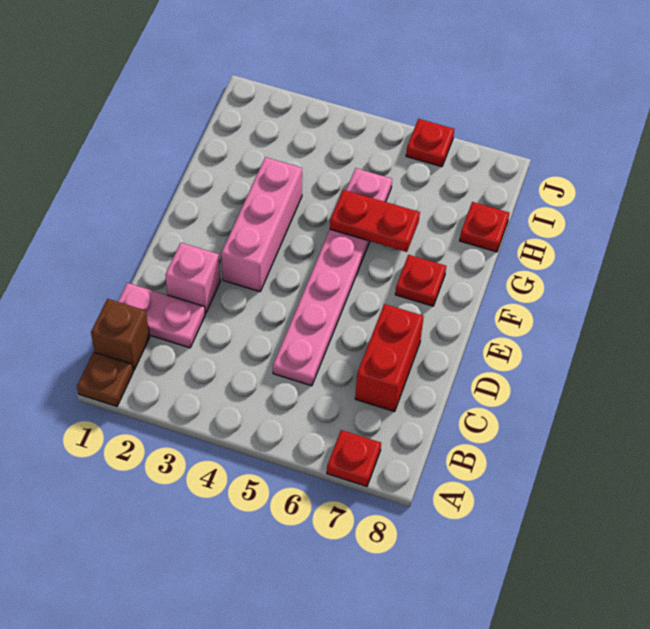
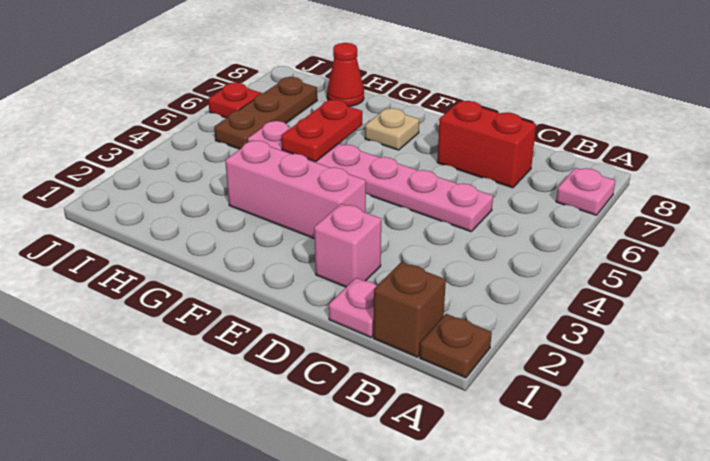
red 1x1 plate [327,430,381,486] -> pink 1x1 plate [556,168,615,215]
pink 1x2 plate [118,283,205,348] -> pink 1x1 plate [329,278,377,337]
red 1x1 plate [395,255,446,306] -> tan 1x1 plate [365,108,419,150]
red 1x1 plate [460,202,509,252] -> red 1x1 cone [327,43,364,106]
none -> brown 1x3 plate [214,77,317,149]

